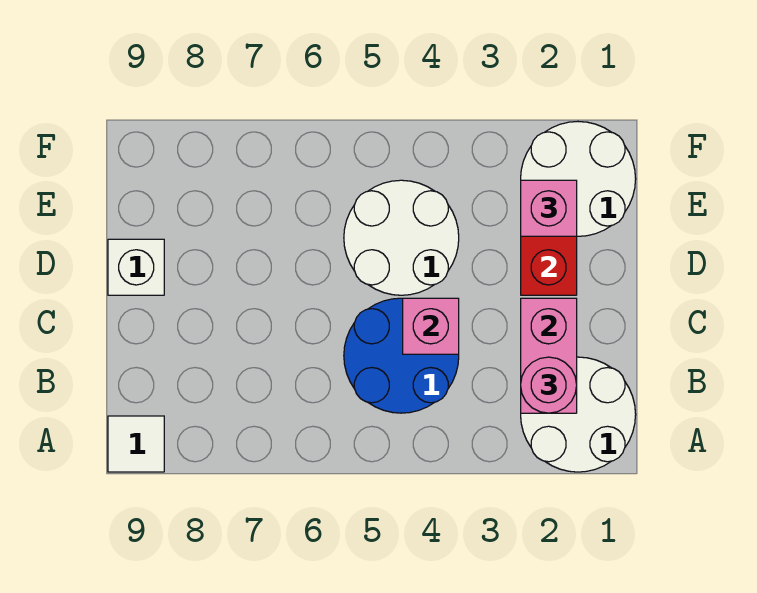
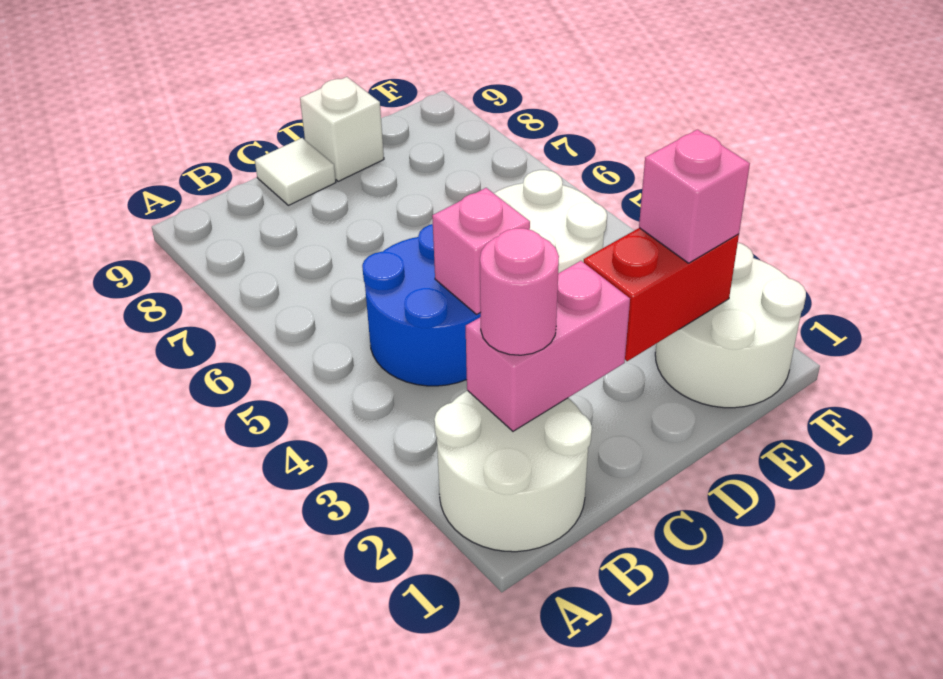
white 1x1 tile [108,416,164,472] -> white 1x1 tile moved to [255,138,336,205]

